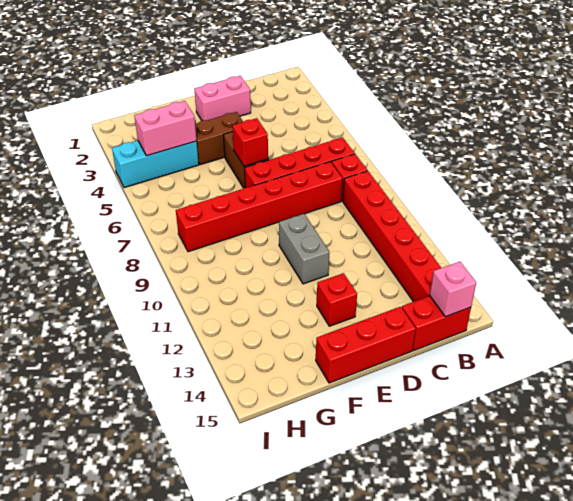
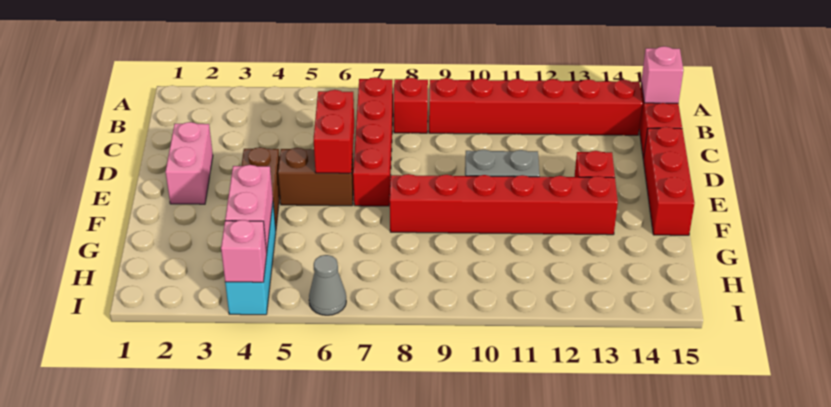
red 1x6 brick [176,162,342,252] -> red 1x6 brick turned to [389,174,618,235]
red 1x1 brick [233,118,268,166] -> red 1x2 brick [314,90,354,173]
none -> pink 1x1 brick [221,220,267,282]
none -> grey 1x1 cone [309,255,346,315]

